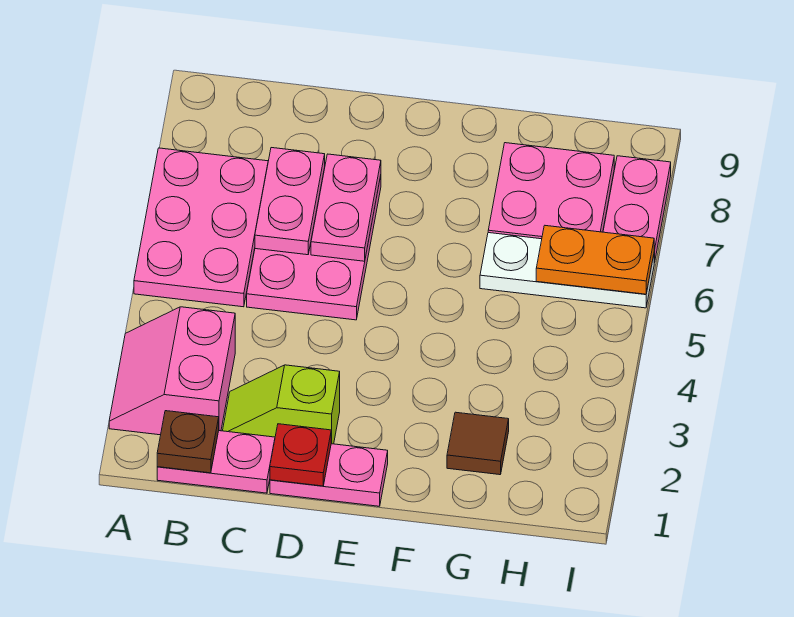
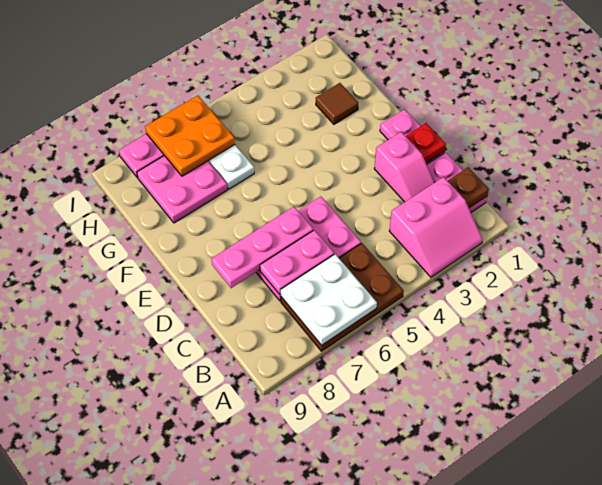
pink 2x3 plate [134,148,268,307] -> brown 2x3 plate [281,243,404,351]
none -> white 2x2 plate [281,254,377,345]
lime 1x2 slope [223,365,340,444] -> pink 1x2 slope [374,132,435,202]
pink 1x2 plate [311,154,381,261] -> pink 1x3 plate [211,207,313,288]
orange 1x2 plate [536,226,654,294] -> orange 2x2 plate [145,95,235,176]

